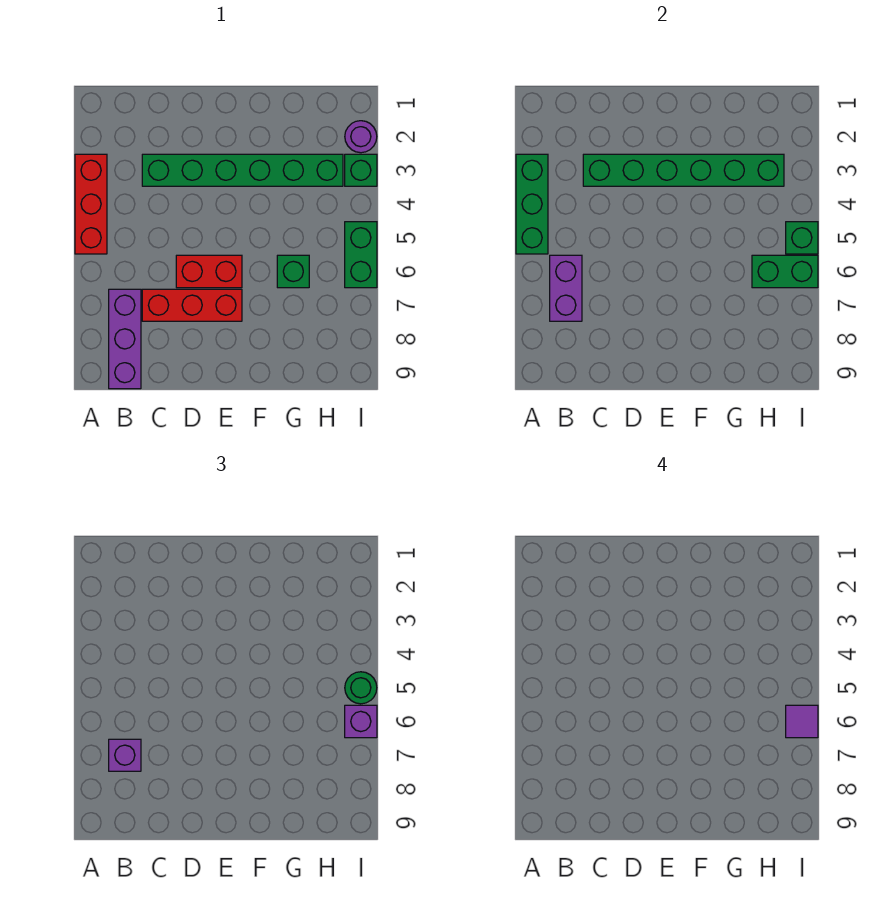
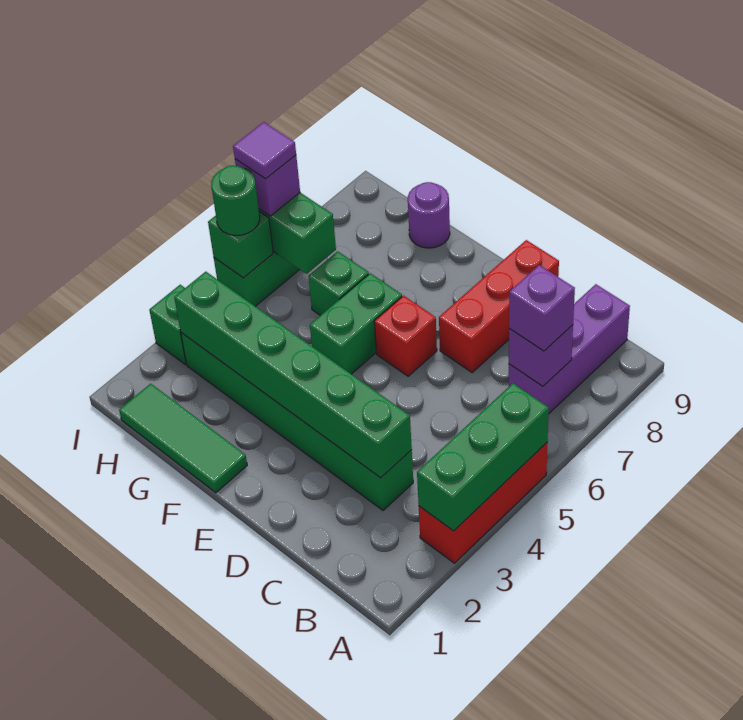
purple 1x2 brick [550,255,582,321] -> purple 1x1 brick [509,325,573,386]
red 1x3 brick [142,289,242,321] -> red 1x3 brick turned to [439,240,559,372]
red 1x2 brick [176,255,242,288] -> red 1x1 brick [374,296,437,376]
none -> green 1x3 tile [119,384,247,493]
none -> green 1x2 brick [310,273,402,374]
purple 1x1 round brick [345,121,377,153] -> purple 1x1 round brick moved to [408,182,450,248]

